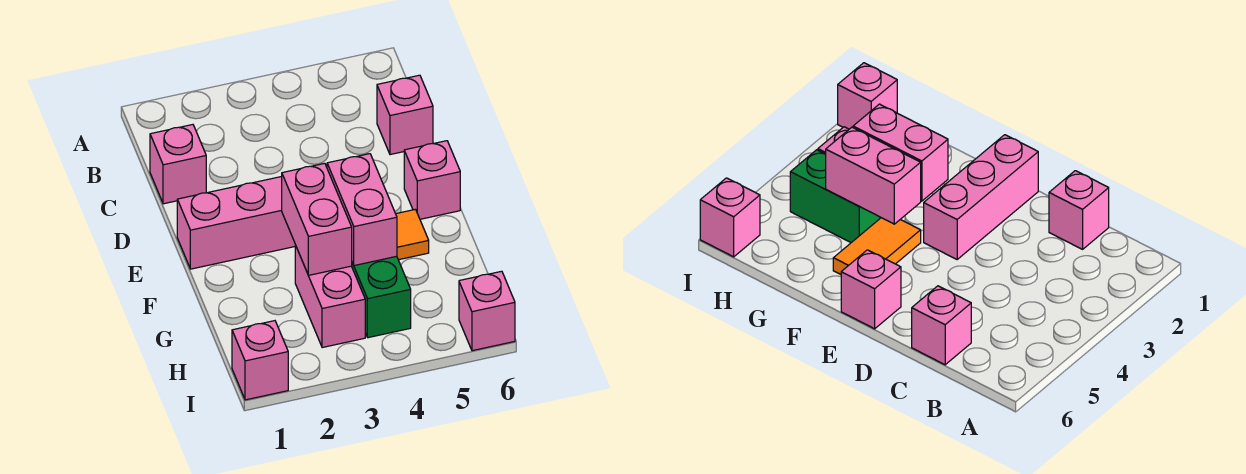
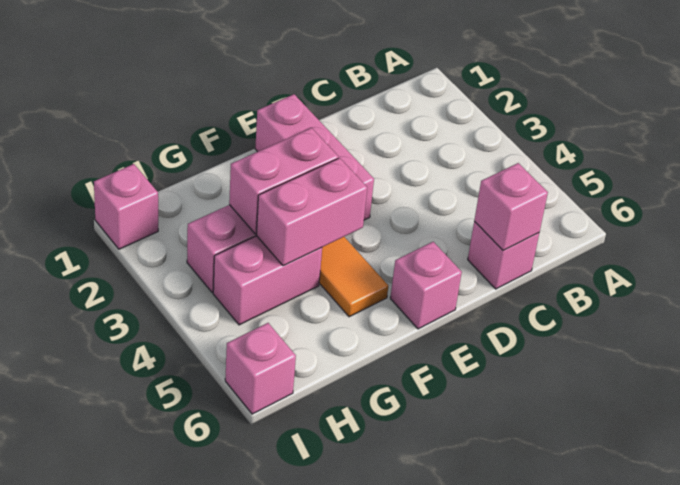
pink 1x1 brick [150,125,206,204] -> pink 1x1 brick moved to [474,163,548,251]
green 1x2 brick [352,256,411,338] -> pink 1x2 brick [213,236,322,325]

